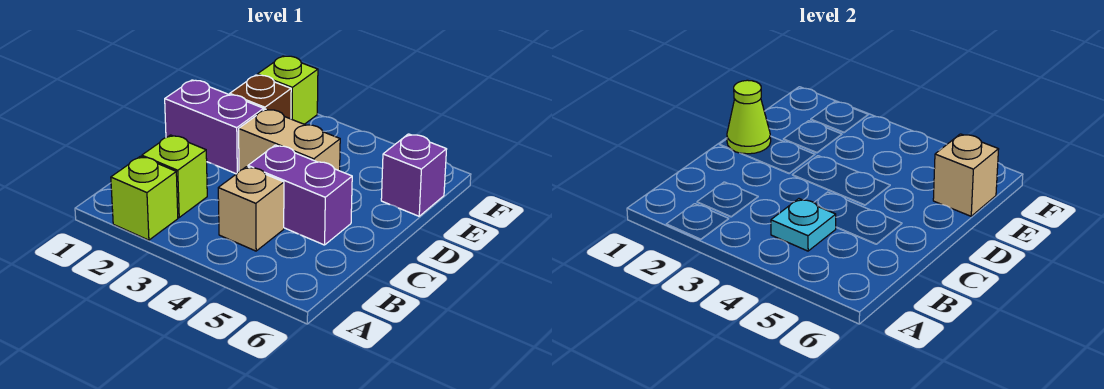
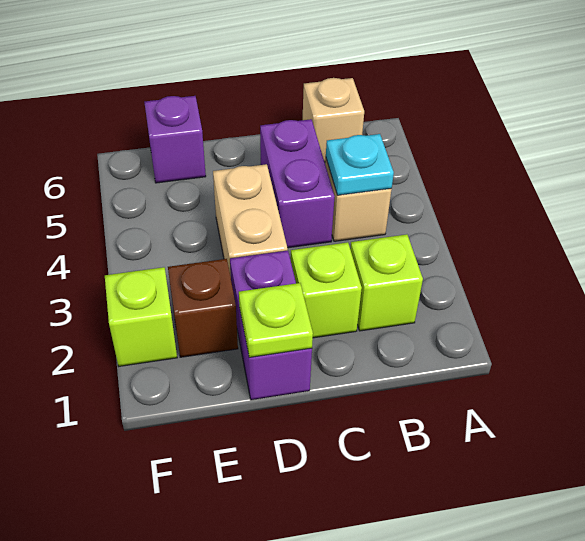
lime 1x1 brick [111,156,178,240] -> lime 1x1 brick moved to [291,242,362,338]
lime 1x1 cone [727,80,771,154] -> lime 1x1 plate [239,283,313,357]
tan 1x1 brick [933,134,999,216] -> tan 1x1 brick moved to [303,78,364,162]

